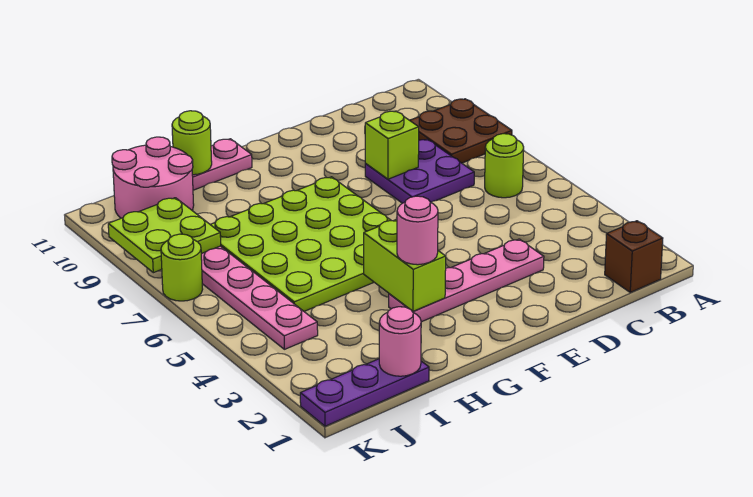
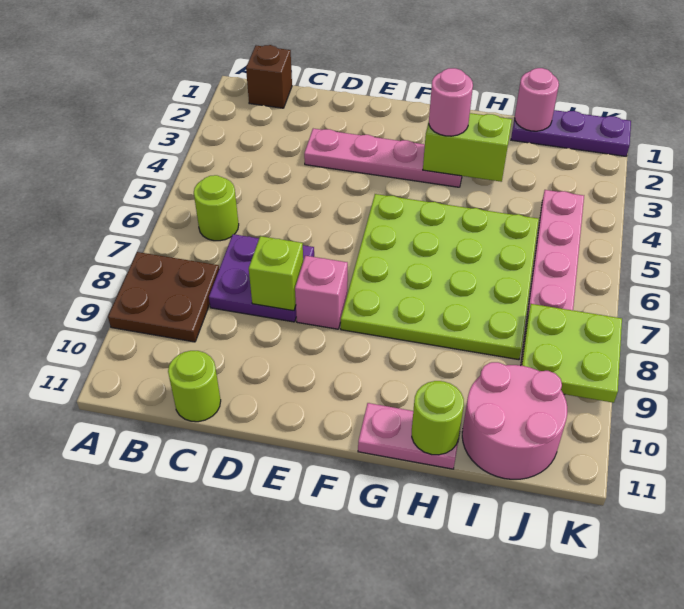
none -> pink 1x1 brick [295,256,348,329]
lime 1x2 brick [364,220,446,311] -> lime 1x2 brick turned to [423,113,512,182]
lime 1x1 round brick [161,234,203,301] -> lime 1x1 round brick moved to [168,351,221,422]

